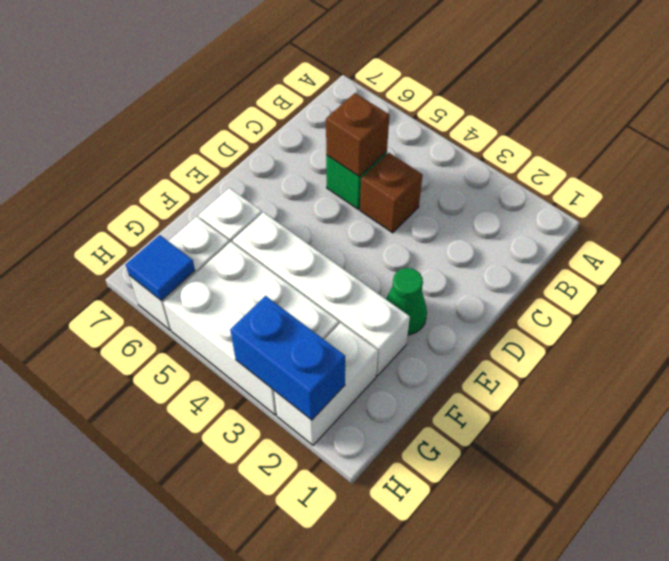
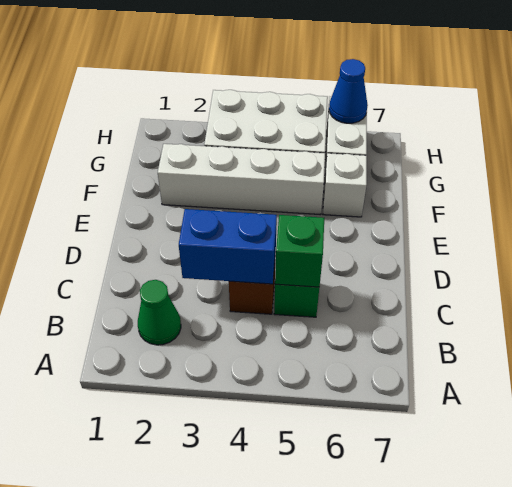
brown 1x1 brick [326,93,389,177] -> green 1x1 brick [275,215,324,287]
green 1x1 cone [386,268,427,335] -> green 1x1 cone moved to [138,280,181,345]
white 1x2 brick [274,323,378,445] -> none
blue 1x2 brick [230,296,345,420] -> blue 1x2 brick moved to [179,209,277,284]
blue 1x1 tile [126,235,195,301] -> blue 1x1 cone [329,59,368,123]

